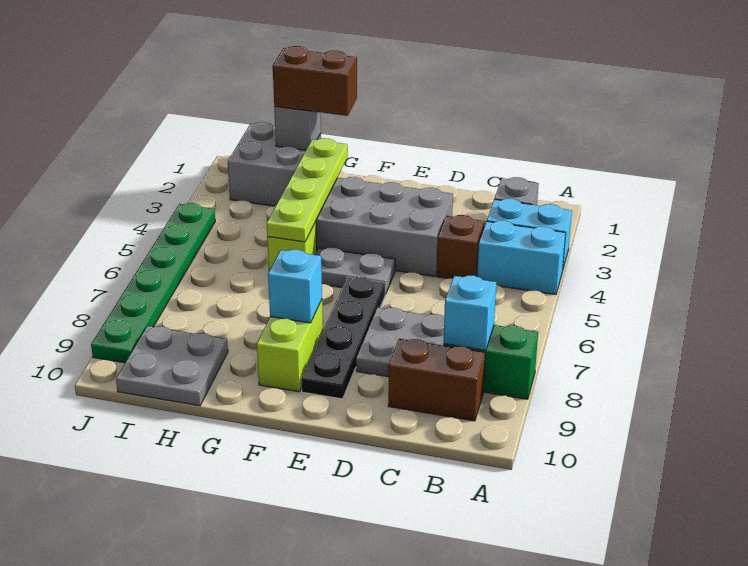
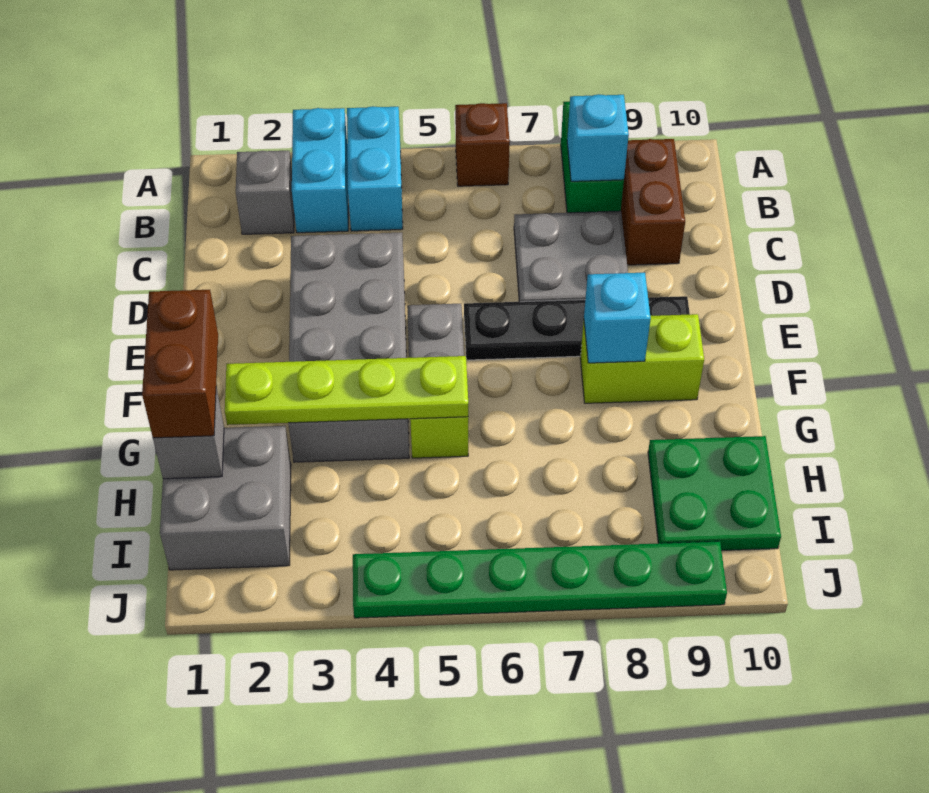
brown 1x1 brick [437,215,485,278] -> brown 1x1 brick moved to [455,103,510,186]
grey 2x2 plate [116,326,228,406] -> green 2x2 plate [648,436,781,551]

